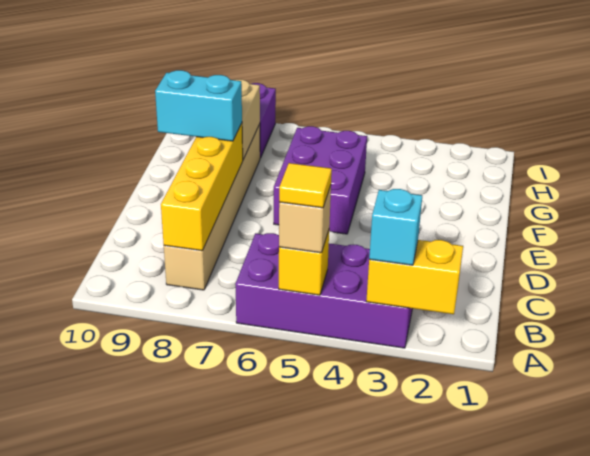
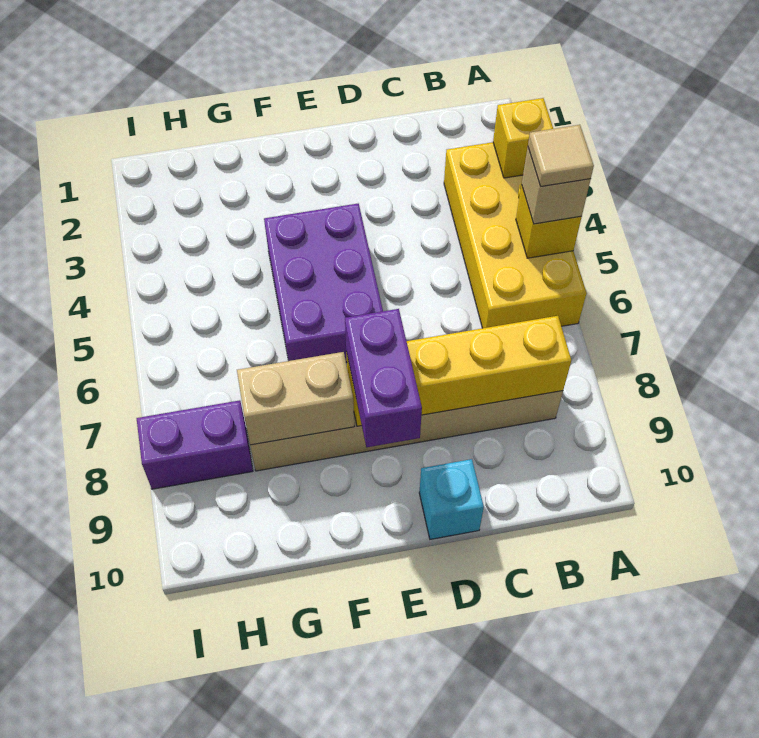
yellow 1x2 brick [366,240,463,314] -> yellow 1x1 brick [493,98,553,178]
purple 2x4 brick [235,233,412,348] -> yellow 2x4 brick [444,142,587,328]
cyan 1x1 brick [369,189,422,265] -> cyan 1x1 brick moved to [419,459,484,539]
yellow 1x1 tile [279,163,332,208] -> tan 1x1 tile [528,125,594,187]
purple 2x3 brick [274,126,367,234] -> purple 2x3 brick turned to [264,204,383,363]
cyan 1x2 brick [155,70,242,141] -> purple 1x2 brick [345,309,422,447]

